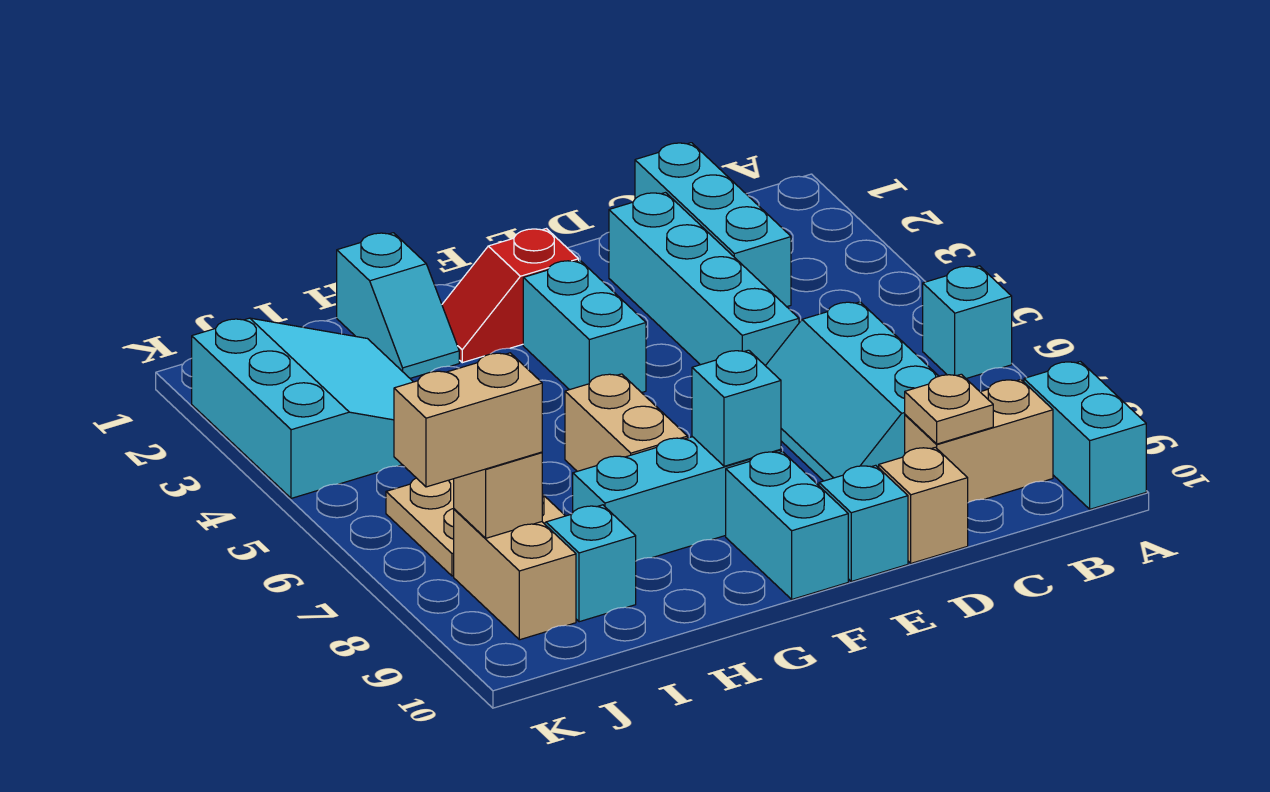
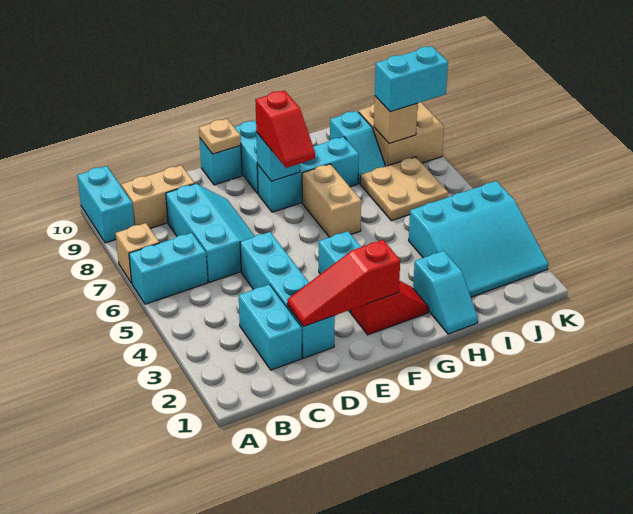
cyan 1x1 brick [923,266,1012,379] -> cyan 1x2 brick [129,233,208,304]
cyan 1x3 brick [635,143,791,307] -> cyan 1x2 brick [239,284,302,370]
tan 1x1 plate [905,374,993,444] -> tan 1x1 plate moved to [199,119,241,154]
none -> red 1x3 slope [287,240,400,327]
tan 1x1 brick [879,447,968,563] -> tan 1x1 brick moved to [116,223,159,283]
none -> red 1x2 slope [255,90,315,168]
cyan 1x2 slope [337,233,459,378] -> cyan 1x2 slope turned to [413,251,478,334]
cyan 3x3 slope [192,318,413,498] -> cyan 3x3 slope turned to [409,181,548,297]
tan 1x2 brick [454,509,576,640] -> tan 2x2 brick [358,102,444,166]
tan 1x2 brick [394,353,542,487] -> cyan 1x2 brick [375,46,448,112]

